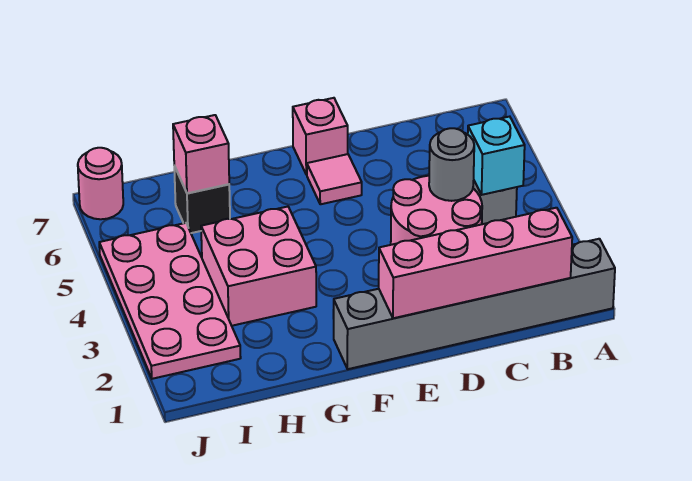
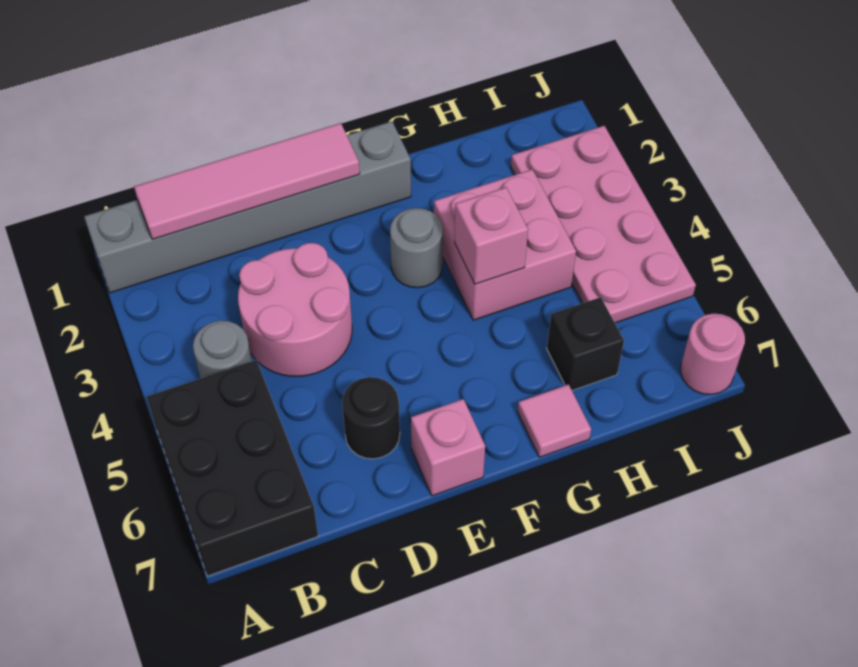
none -> black 2x3 brick [147,360,318,576]
pink 1x4 brick [379,208,572,318] -> pink 1x4 tile [134,123,360,239]
cyan 1x1 brick [468,117,525,195] -> none
grey 1x1 round brick [429,128,474,201] -> grey 1x1 round brick moved to [390,208,443,288]
none -> black 1x1 round brick [342,377,400,459]
pink 1x1 tile [307,154,362,204] -> pink 1x1 tile moved to [518,384,591,457]
pink 1x1 brick [173,115,229,193] -> pink 1x1 brick moved to [455,187,528,284]

